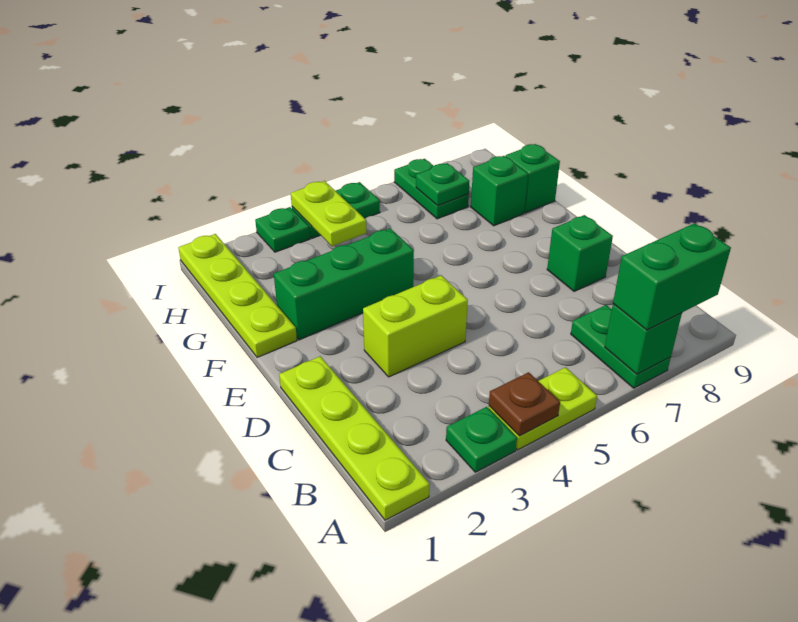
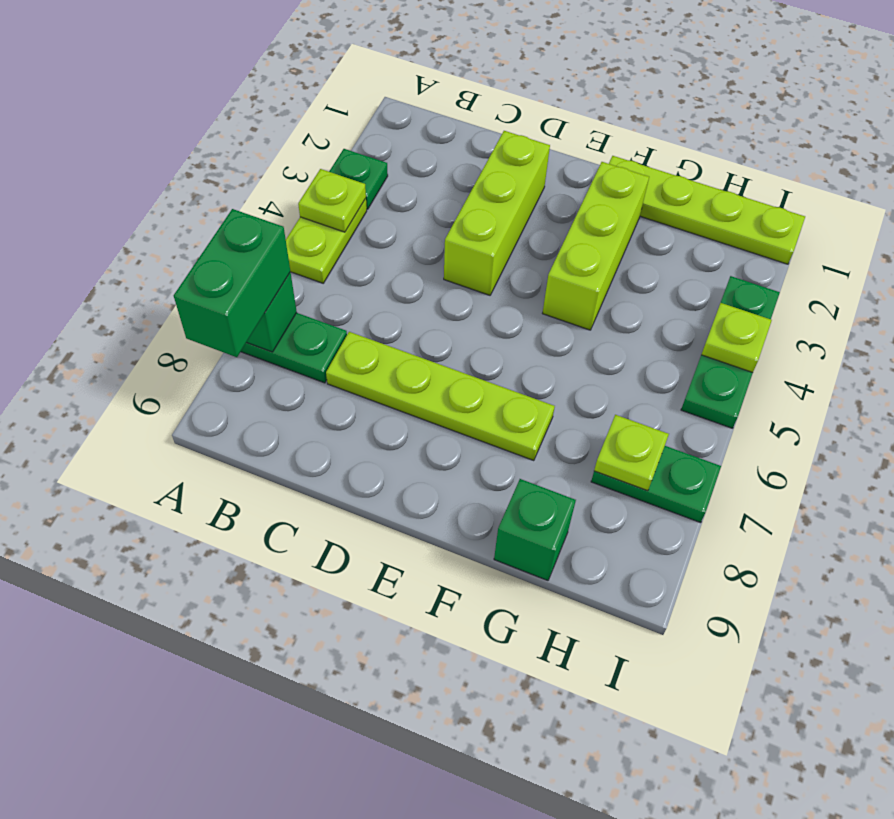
lime 1x4 plate [279,356,429,520] -> lime 1x4 plate moved to [326,332,555,461]
brown 1x1 plate [489,372,560,436] -> lime 1x1 plate [298,169,366,232]
lime 1x2 brick [363,275,468,377] -> lime 1x3 brick [444,131,550,295]
green 1x1 brick [547,215,613,291] -> none
green 1x3 brick [274,228,414,340] -> lime 1x3 brick [542,162,649,330]
green 1x1 brick [471,156,528,226] -> none
lime 1x2 plate [291,181,367,246] -> lime 1x1 plate [701,303,772,373]
green 1x1 plate [416,163,470,206] -> lime 1x1 plate [594,415,669,491]

